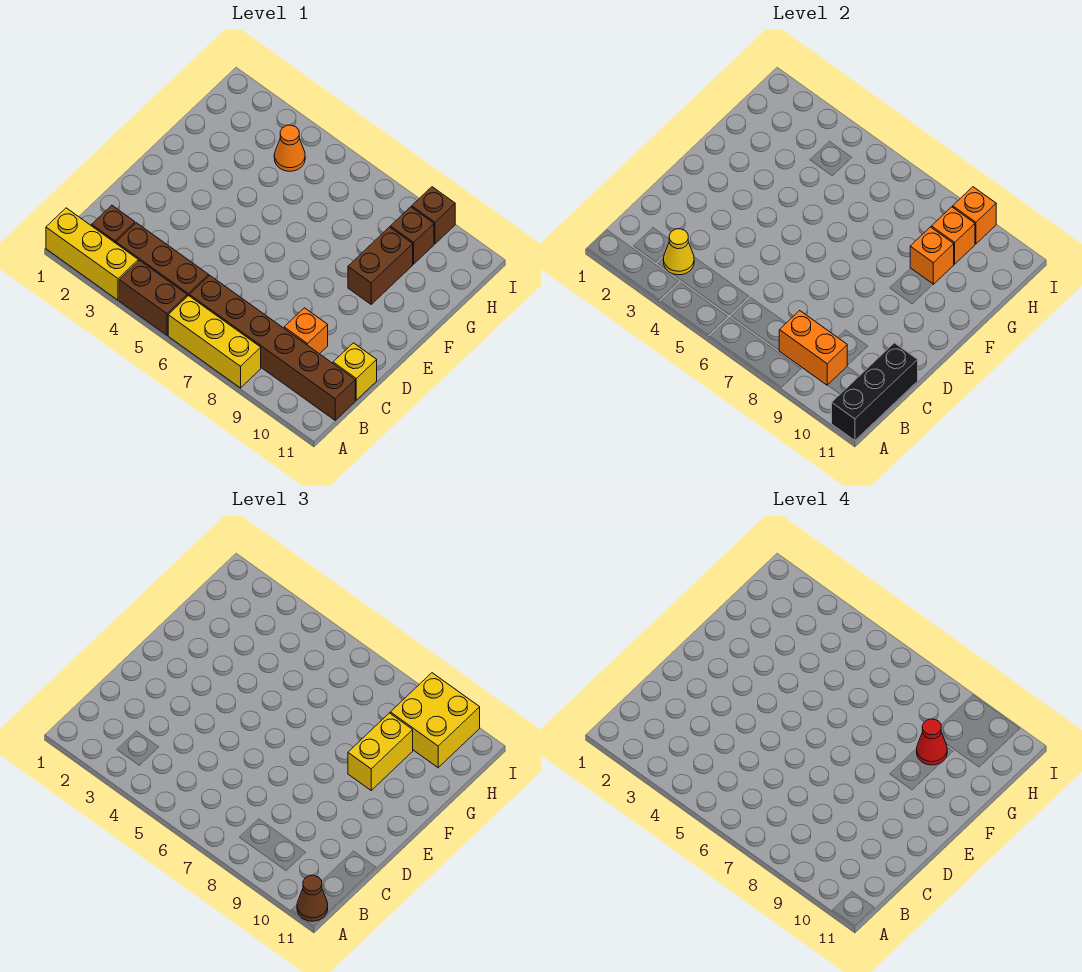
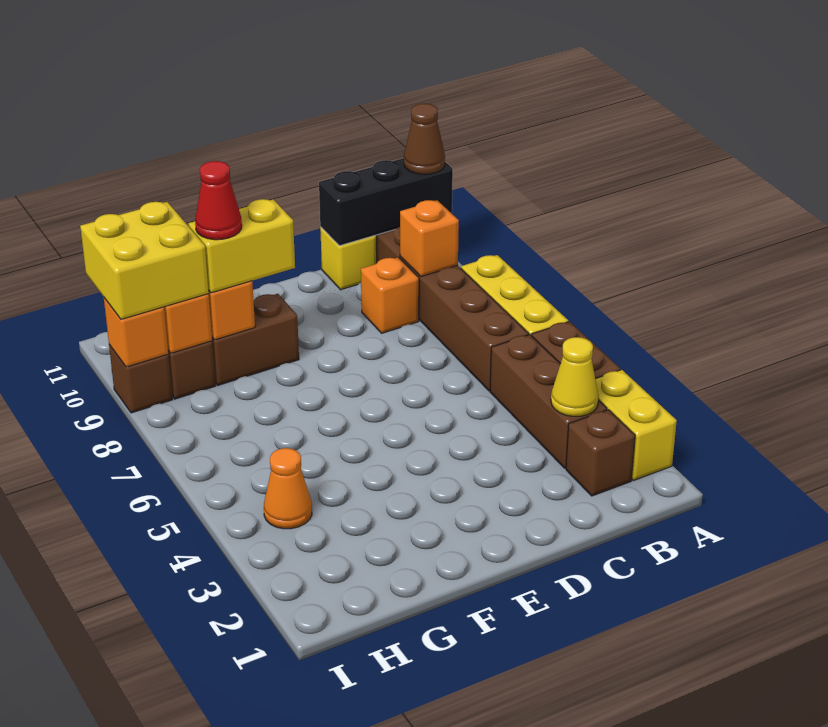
yellow 1x3 brick [46,208,138,300] -> yellow 1x2 brick [595,370,677,480]
orange 1x2 brick [779,311,847,385] -> orange 1x1 brick [400,200,459,276]

